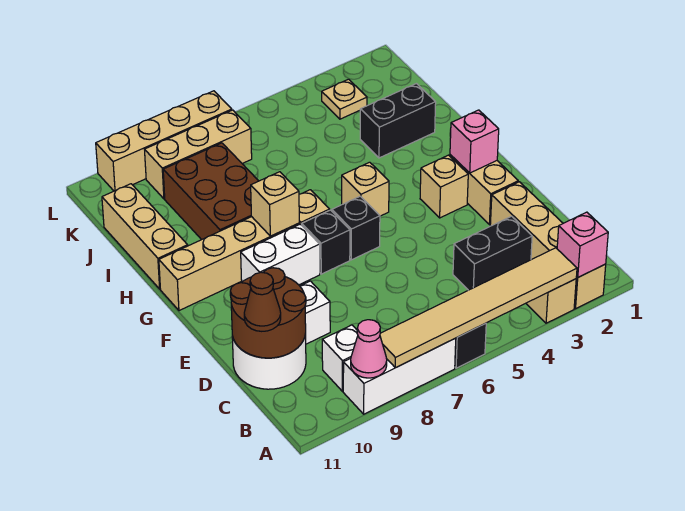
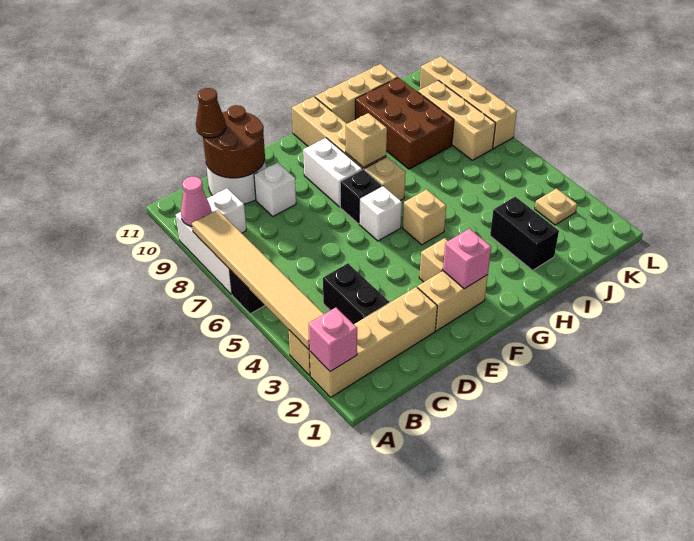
black 1x1 brick [332,196,380,260] -> white 1x1 brick [359,186,402,241]
brown 2x3 brick [163,143,258,240] -> brown 2x3 brick turned to [355,78,454,169]

